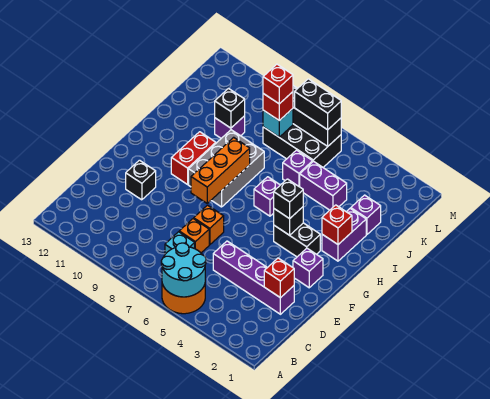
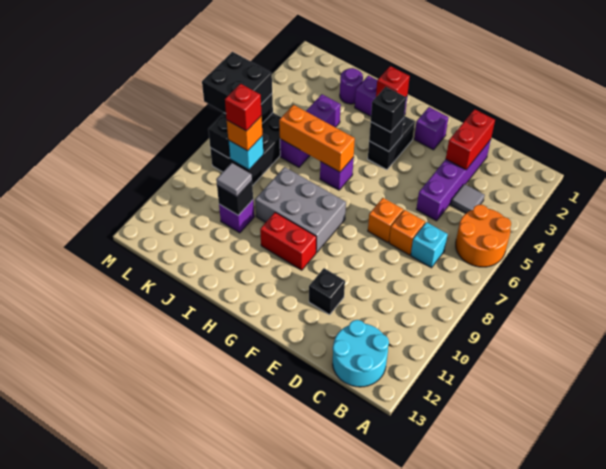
cyan 2x2 round brick [161,243,206,297] -> cyan 2x2 round brick moved to [333,320,389,387]
none -> grey 1x1 tile [451,184,485,213]
red 1x1 brick [264,258,294,298] -> red 1x2 brick [446,109,495,170]
orange 1x3 brick [191,137,250,203] -> orange 1x3 brick moved to [279,105,355,172]
purple 1x1 brick [351,195,381,235] -> purple 1x1 round brick [340,68,363,104]
none -> grey 1x1 tile [216,163,252,197]
red 1x1 brick [263,92,293,121] -> orange 1x1 brick [227,116,262,151]
black 1x2 brick [295,79,341,130] -> black 2x2 brick [202,52,272,113]

